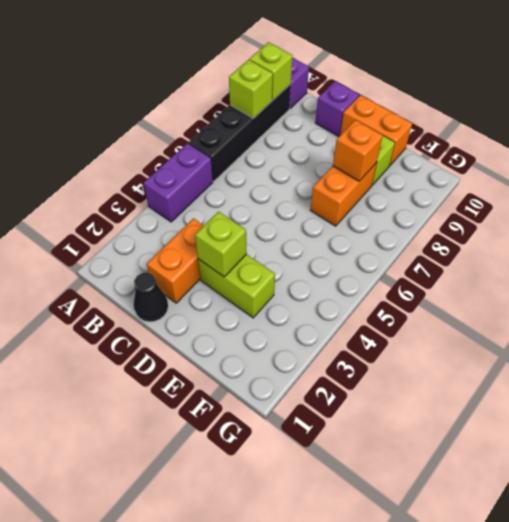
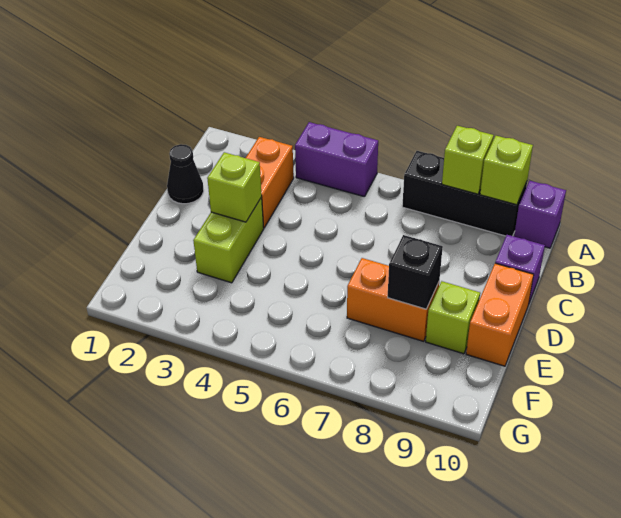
black 1x4 brick [188,84,291,181] -> black 1x3 brick [402,151,527,236]
orange 1x2 brick [147,218,204,303] -> orange 1x2 brick turned to [246,137,294,228]
orange 1x1 brick [333,120,383,181] -> black 1x1 brick [388,235,443,309]

